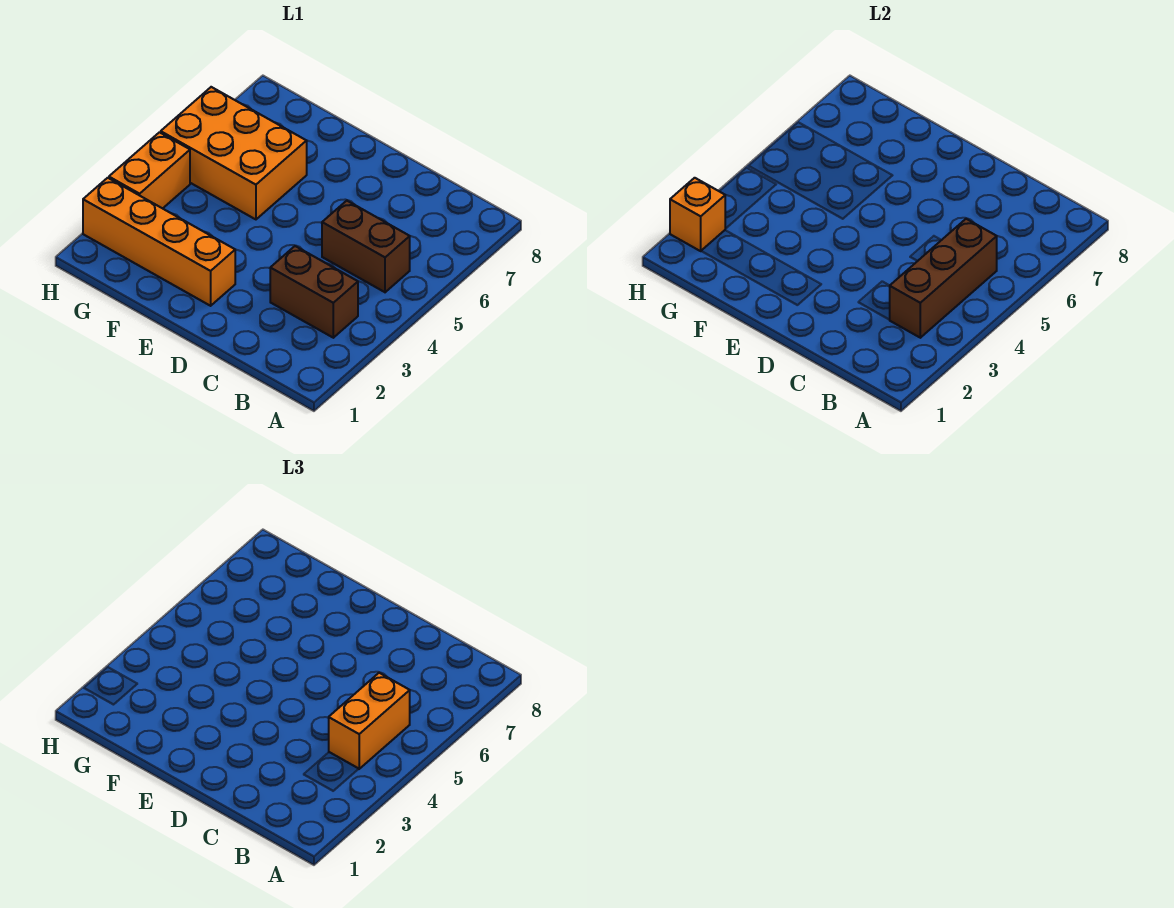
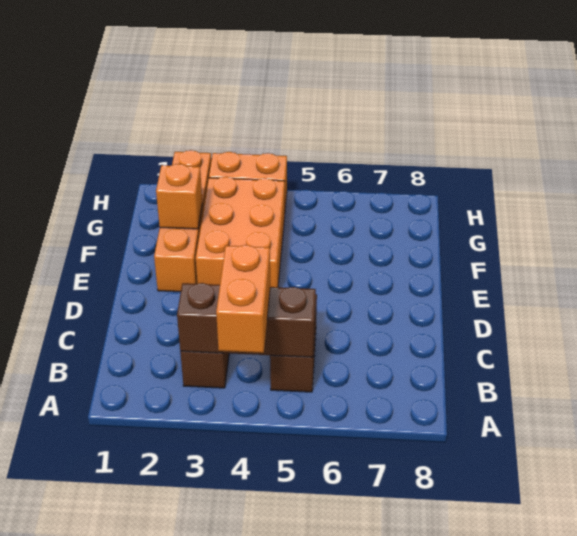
orange 1x2 brick [329,673,410,769] -> orange 1x2 brick turned to [216,245,270,353]
orange 2x3 brick [161,87,307,219] -> orange 2x3 brick moved to [196,177,285,287]
orange 1x1 brick [670,178,726,251] -> orange 1x1 brick moved to [156,164,202,229]

